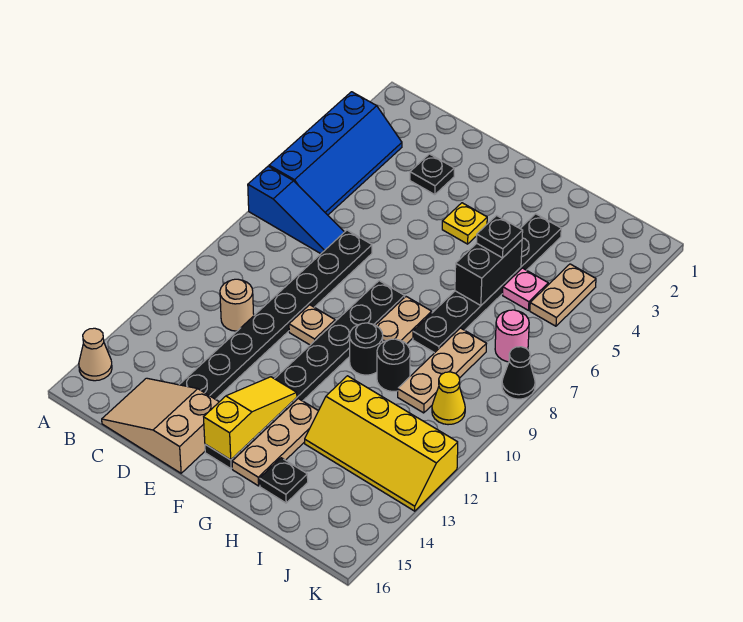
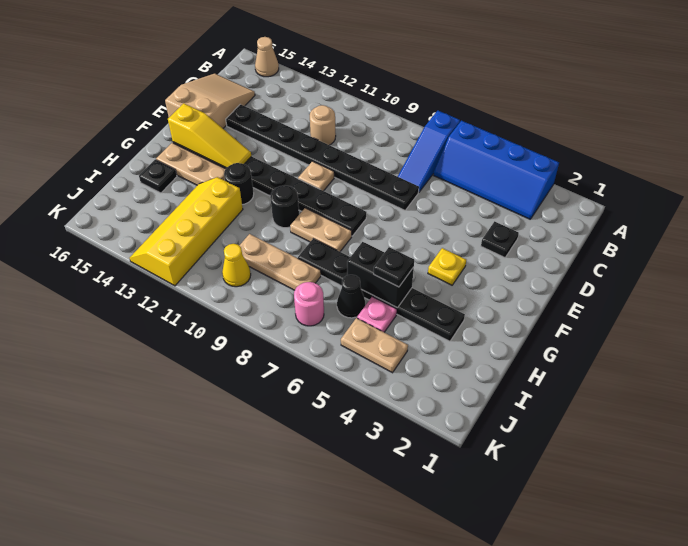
black 1x1 round brick [377,339,410,391] -> black 1x1 round brick moved to [224,163,254,205]
black 1x1 cone [502,347,535,399] -> black 1x1 cone moved to [337,275,365,318]

